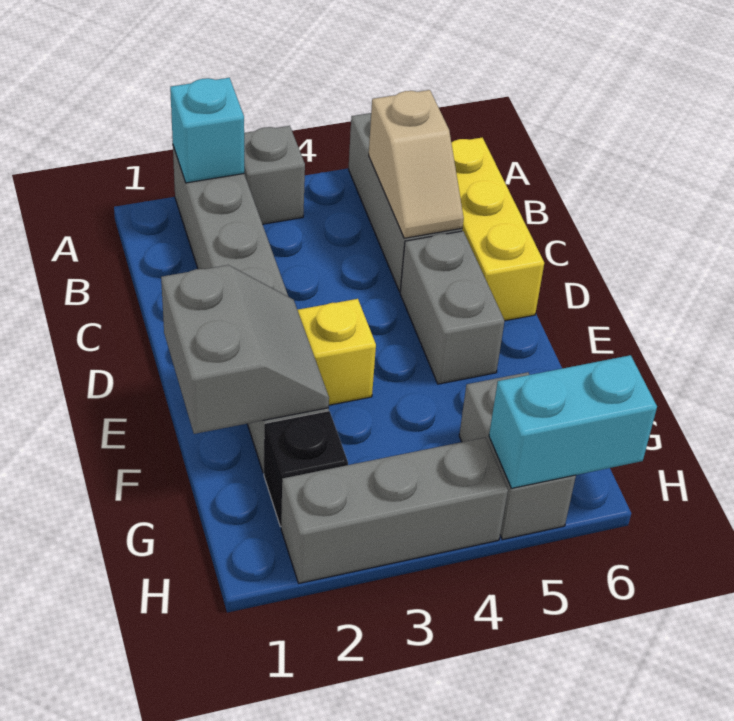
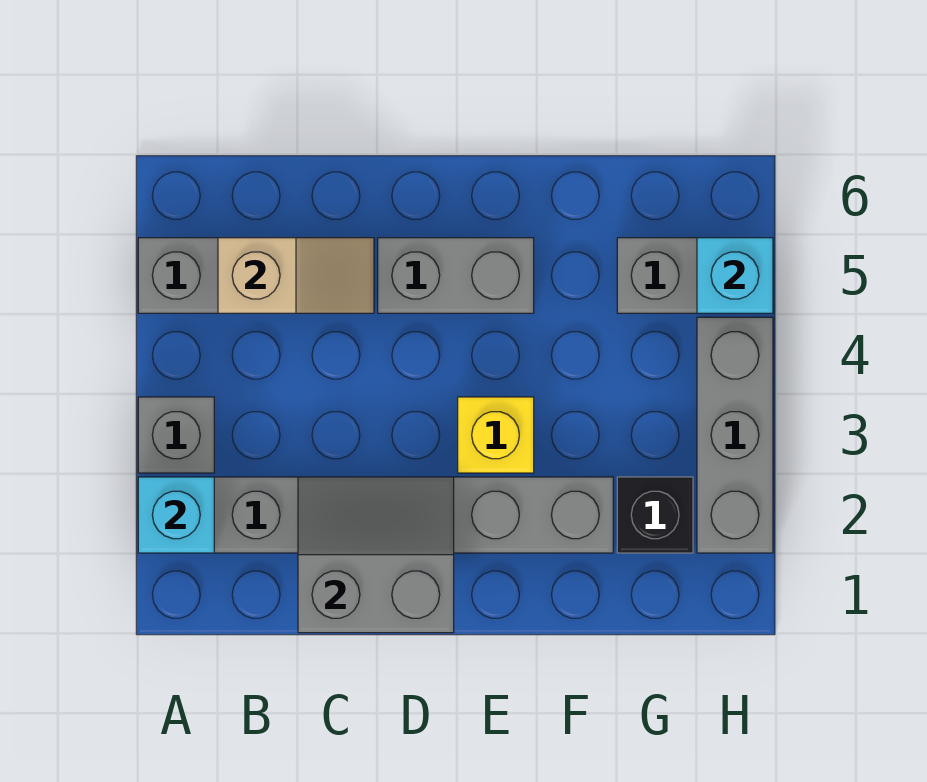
yellow 1x3 brick [451,138,544,321] -> none
grey 2x2 slope [161,265,329,434] -> grey 2x2 slope moved to [298,477,454,633]
cyan 1x2 brick [489,355,657,488] -> cyan 1x1 brick [697,238,773,313]

